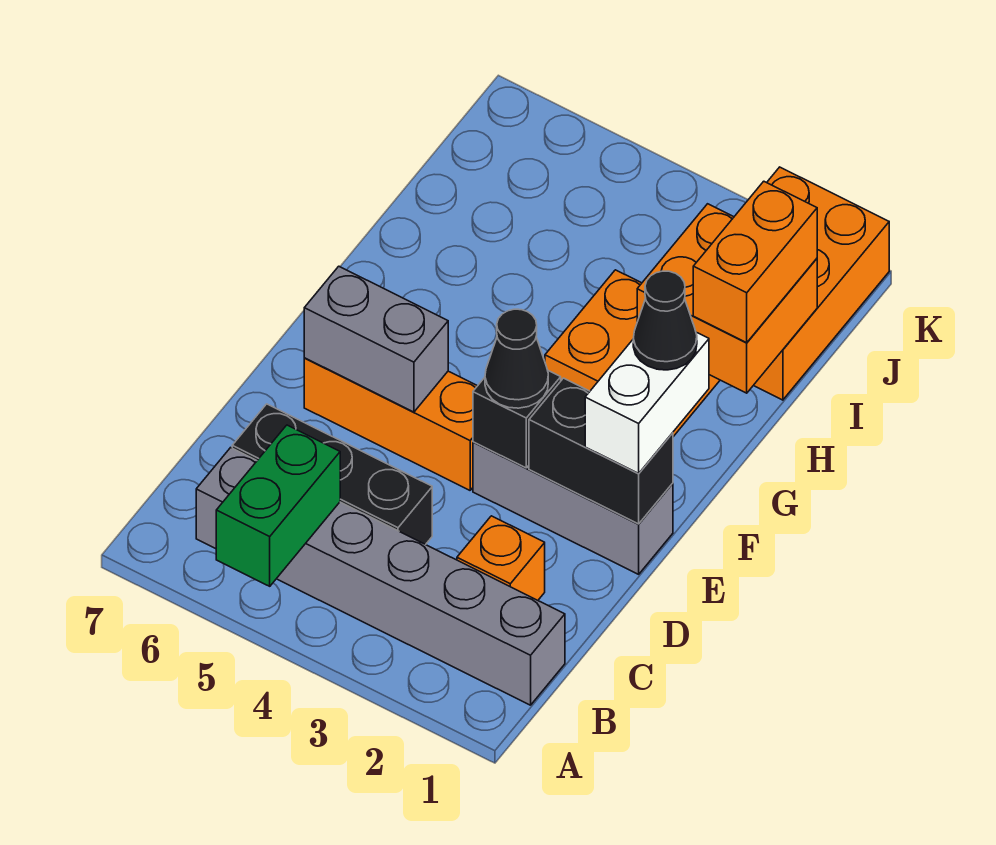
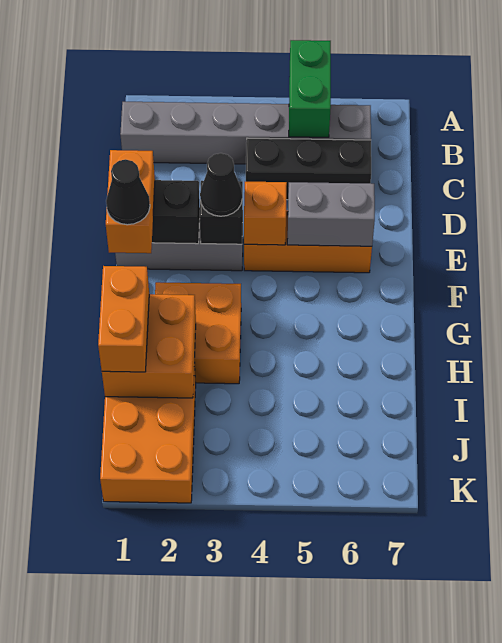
orange 1x1 brick [457,516,545,600] -> orange 1x1 brick moved to [244,182,287,245]
white 1x2 brick [585,332,709,473] -> orange 1x2 brick [106,150,155,253]

